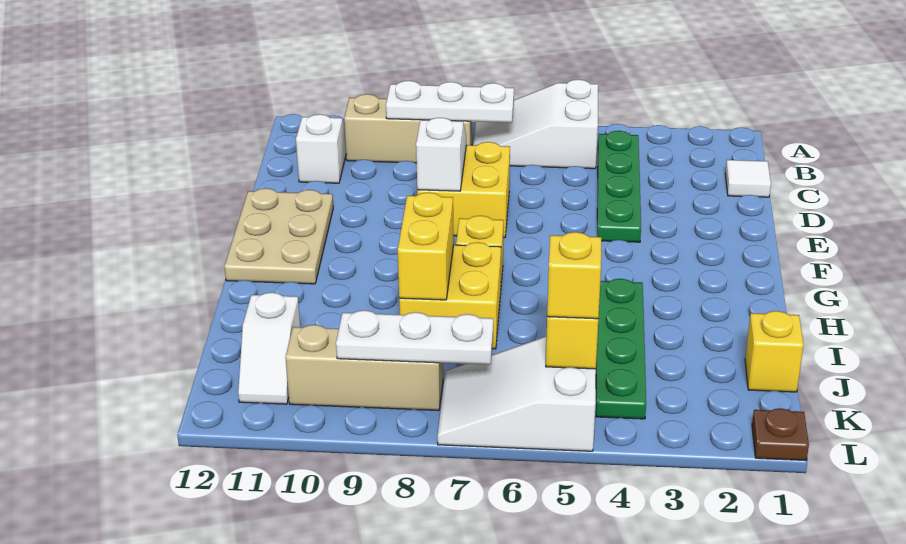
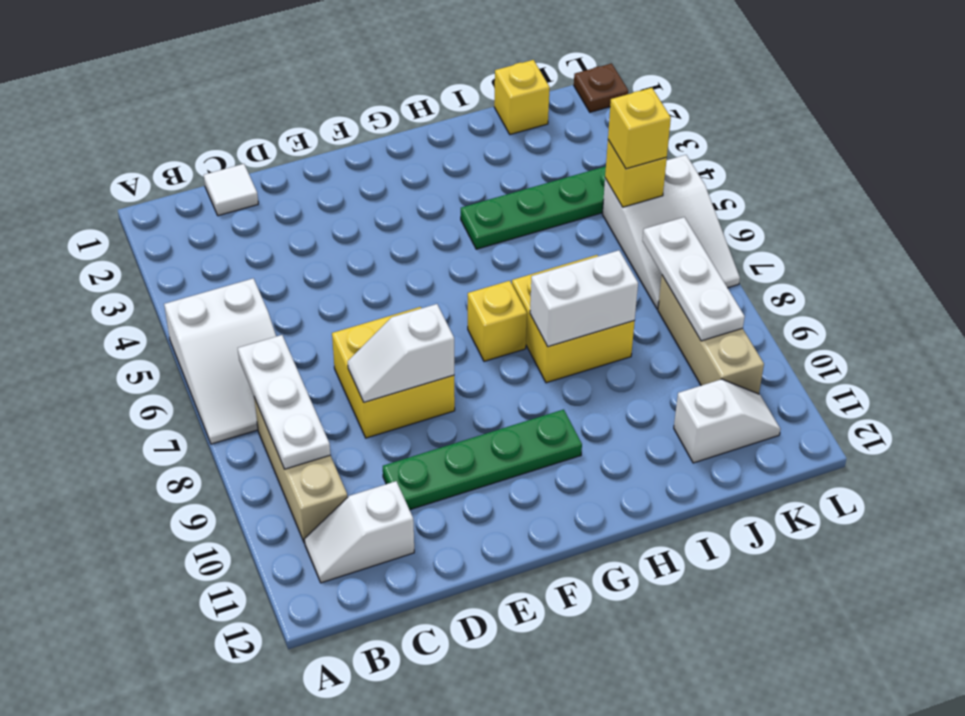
green 1x4 plate [597,131,641,242] -> green 1x4 plate moved to [383,409,582,510]
tan 2x3 plate [224,188,333,284] -> none
yellow 1x2 brick [398,193,454,300] -> white 1x2 brick [530,250,638,347]

